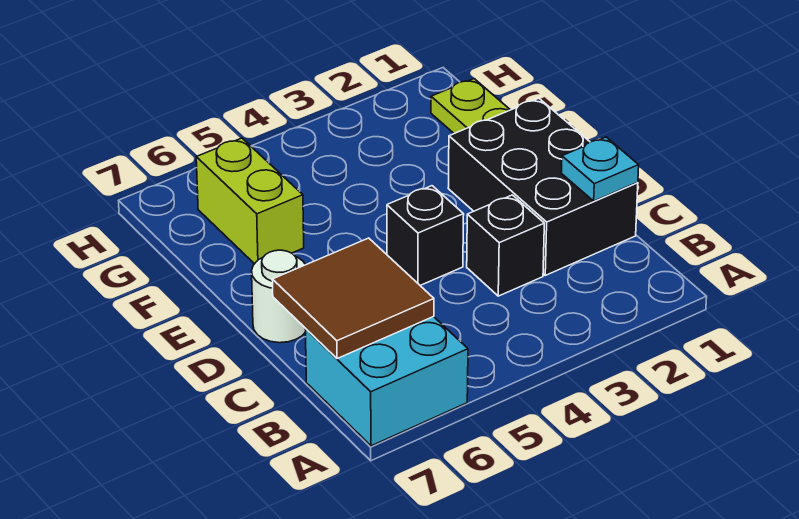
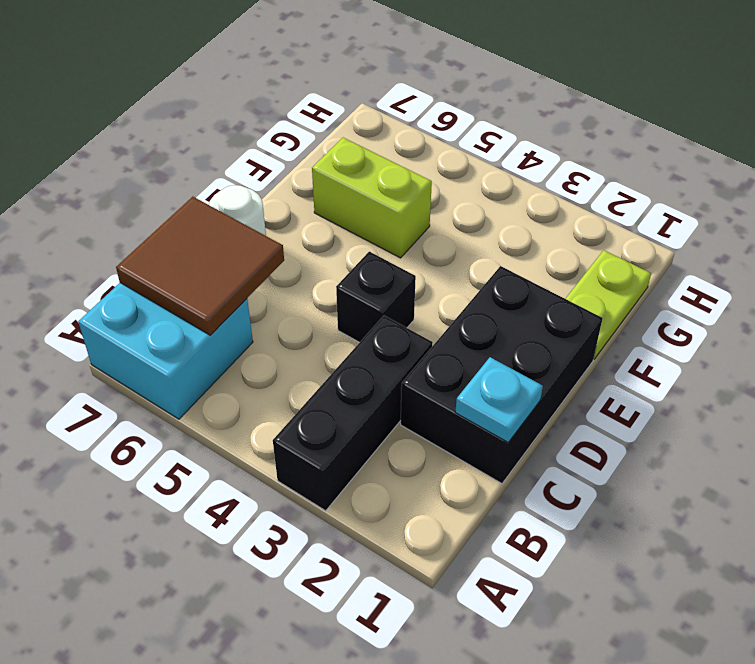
black 1x1 brick [467,195,544,296] -> black 1x3 brick [273,316,433,511]
lime 1x2 brick [196,138,304,264] -> lime 1x2 brick turned to [312,138,432,258]

